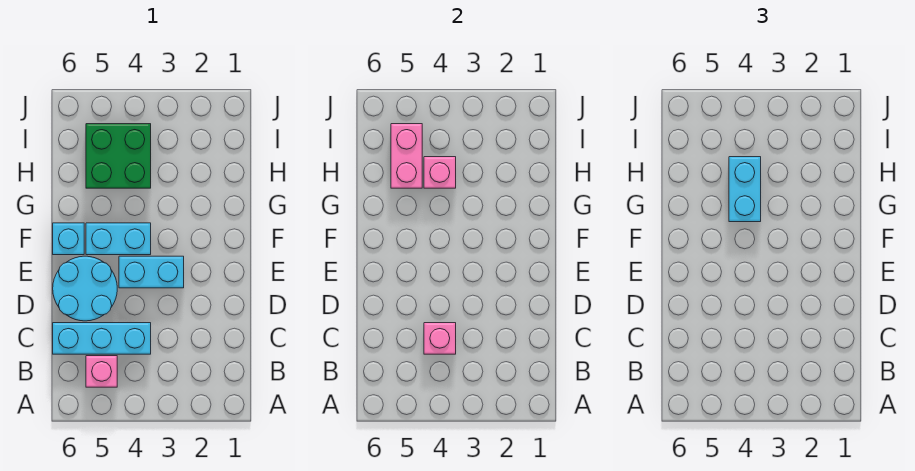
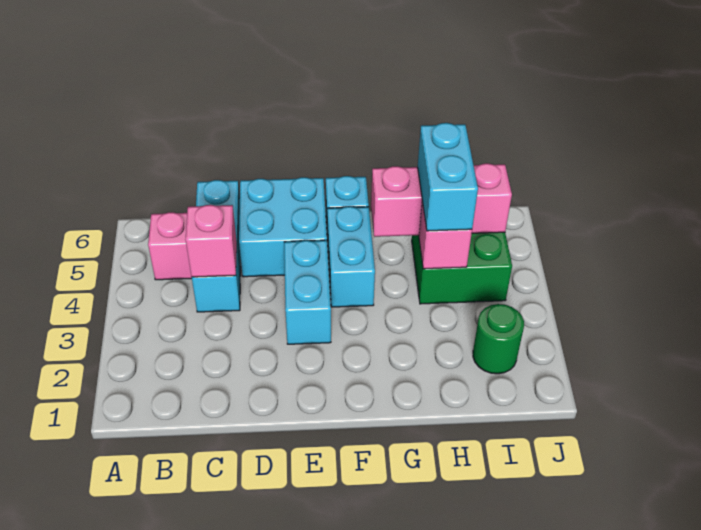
cyan 2x2 round brick [53,256,117,321] -> cyan 2x2 brick [239,177,327,277]
cyan 1x2 brick [729,157,761,222] -> cyan 1x2 brick turned to [418,123,478,231]
pink 1x2 brick [391,124,422,188] -> pink 1x3 brick [371,163,512,237]
none -> green 1x1 round brick [473,304,524,374]

